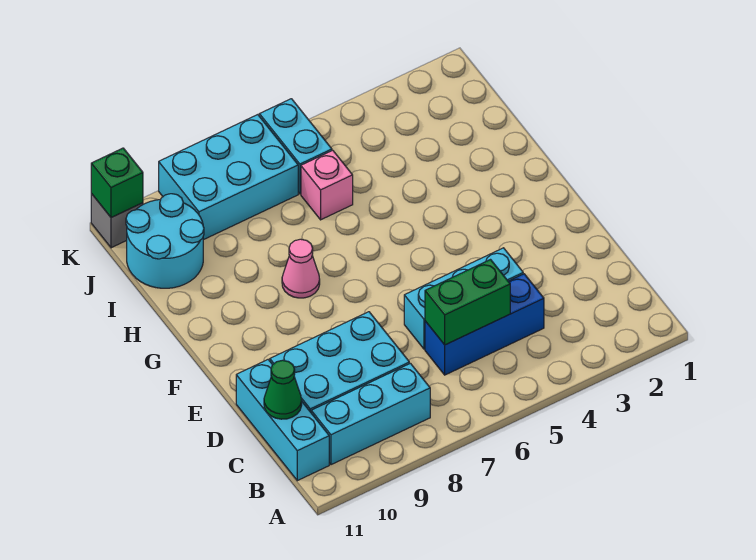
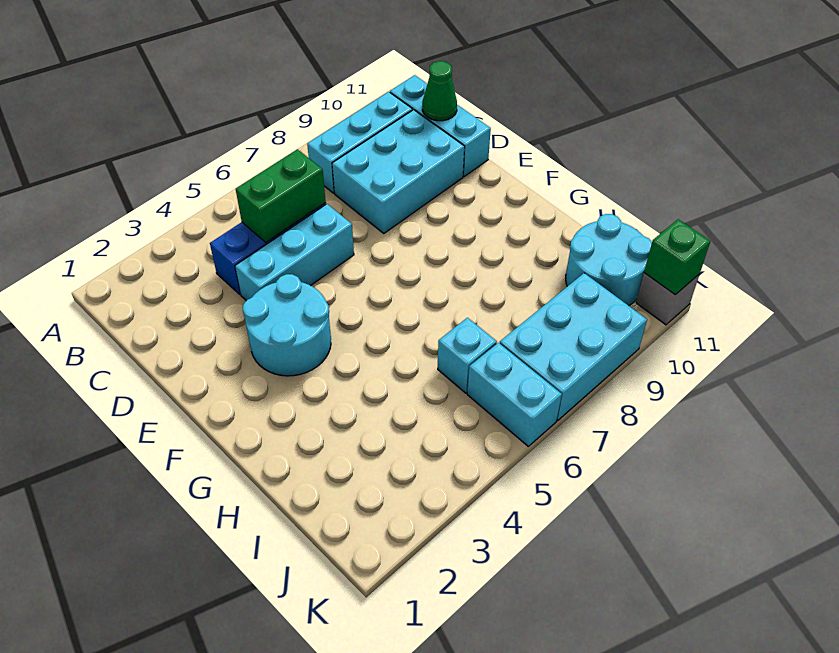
none -> cyan 2x2 round brick [243,274,331,376]
pink 1x1 cone [282,239,320,298] -> none
pink 1x1 brick [301,150,353,220] -> cyan 1x1 brick [438,318,497,393]

